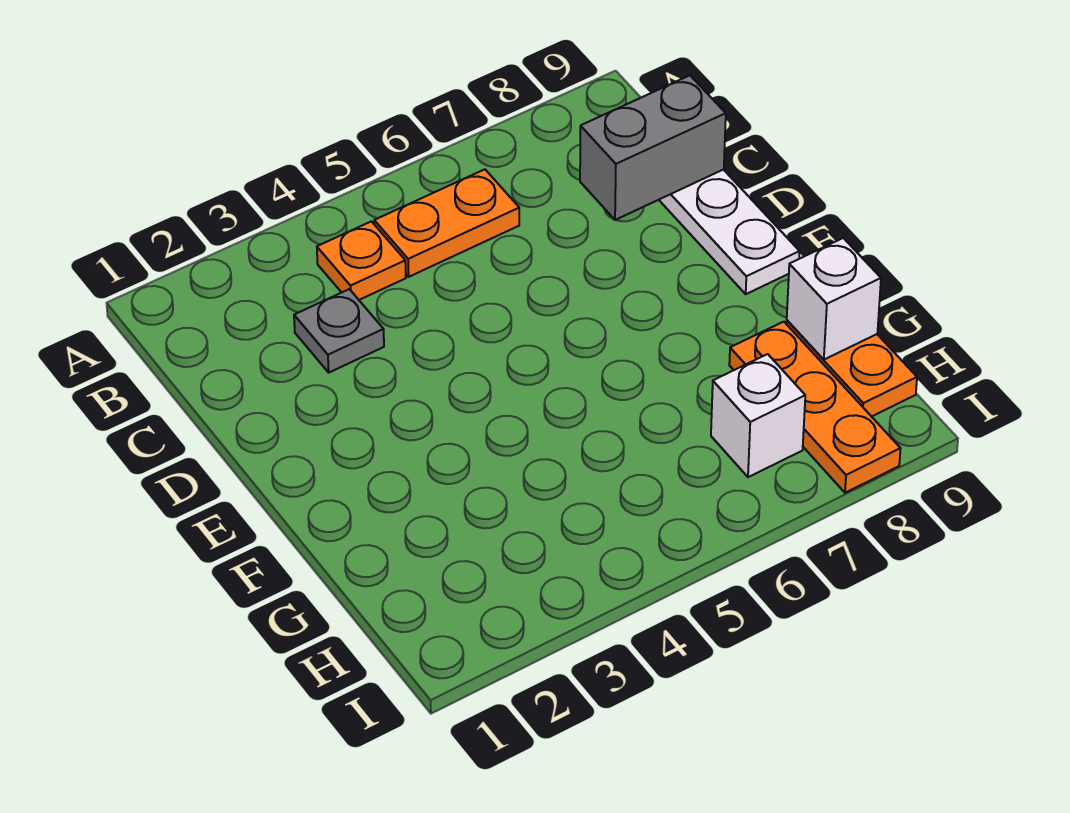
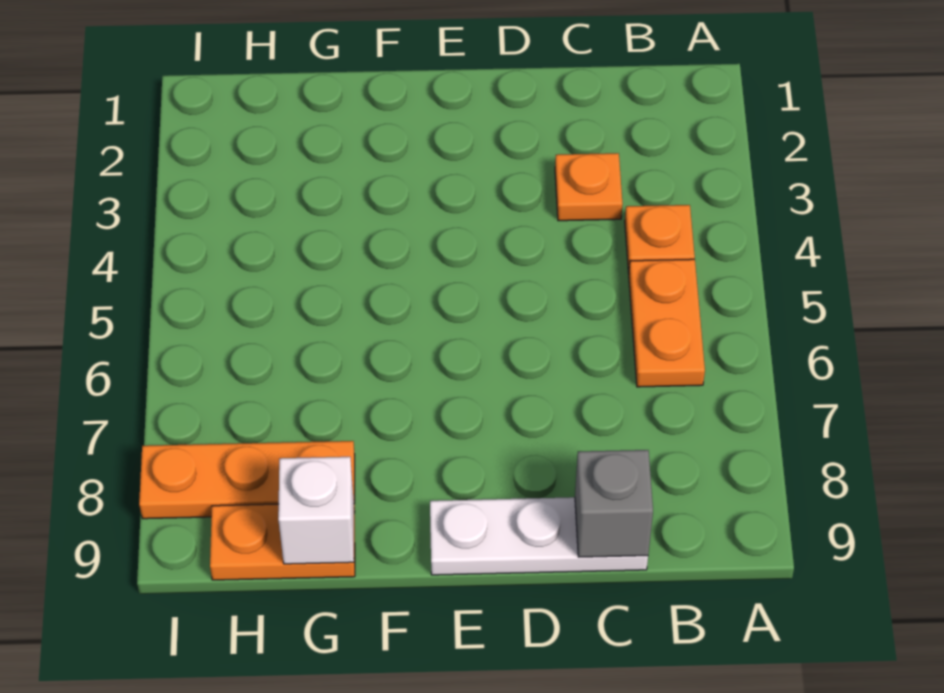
grey 1x1 plate [294,289,384,372] -> orange 1x1 plate [555,153,623,221]
grey 1x2 brick [580,75,726,220] -> grey 1x1 brick [575,450,653,557]
white 1x1 brick [711,354,805,477] -> none

